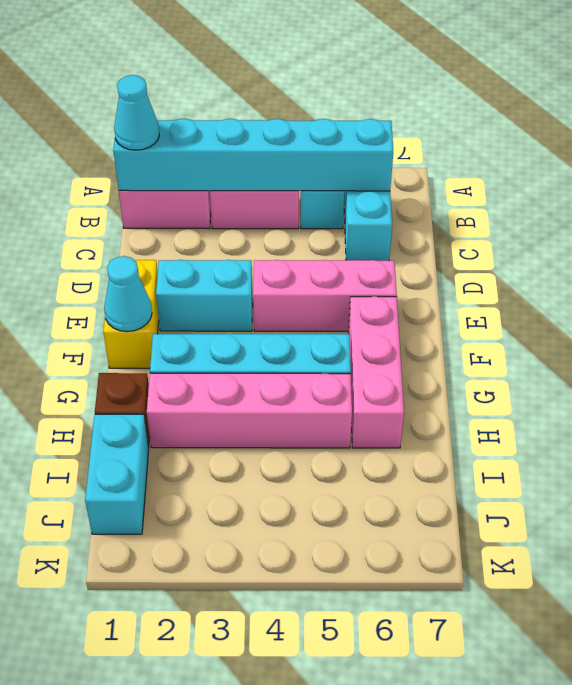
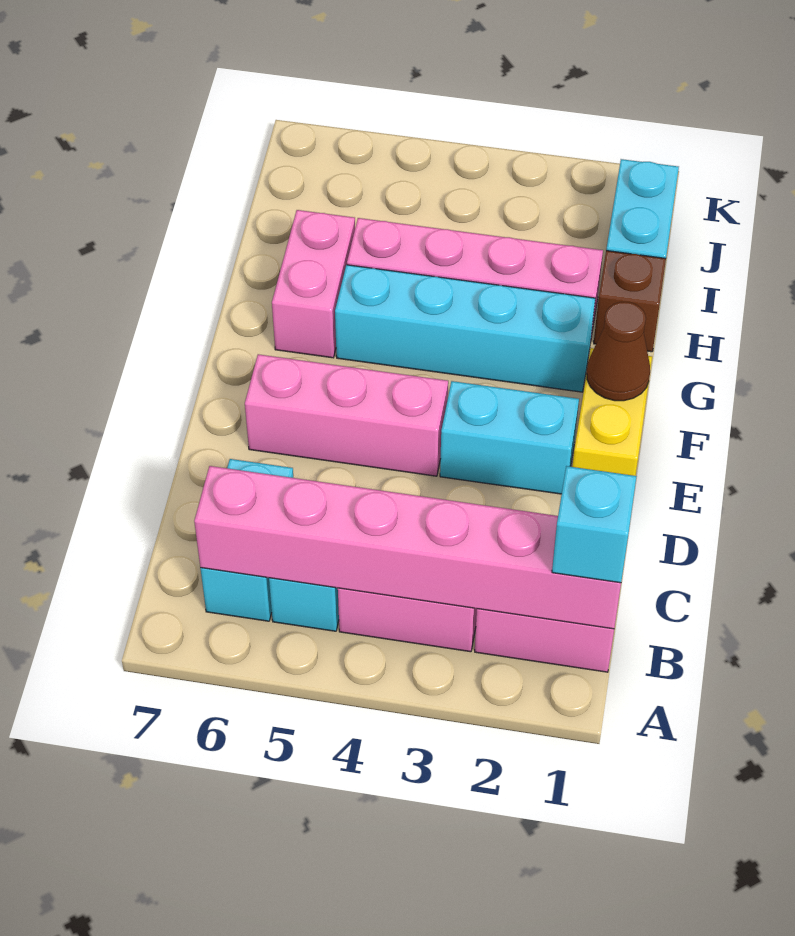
cyan 1x6 brick [113,119,393,191] -> pink 1x6 brick [194,466,621,629]
cyan 1x1 cone [114,75,159,150] -> cyan 1x1 brick [552,466,637,583]
cyan 1x1 cone [104,256,152,332] -> brown 1x1 cone [587,302,650,401]
pink 1x3 brick [349,296,404,448] -> pink 1x2 brick [272,210,355,358]

